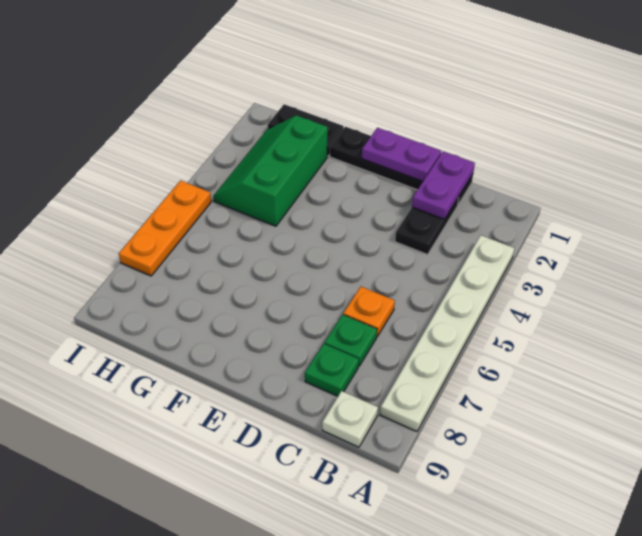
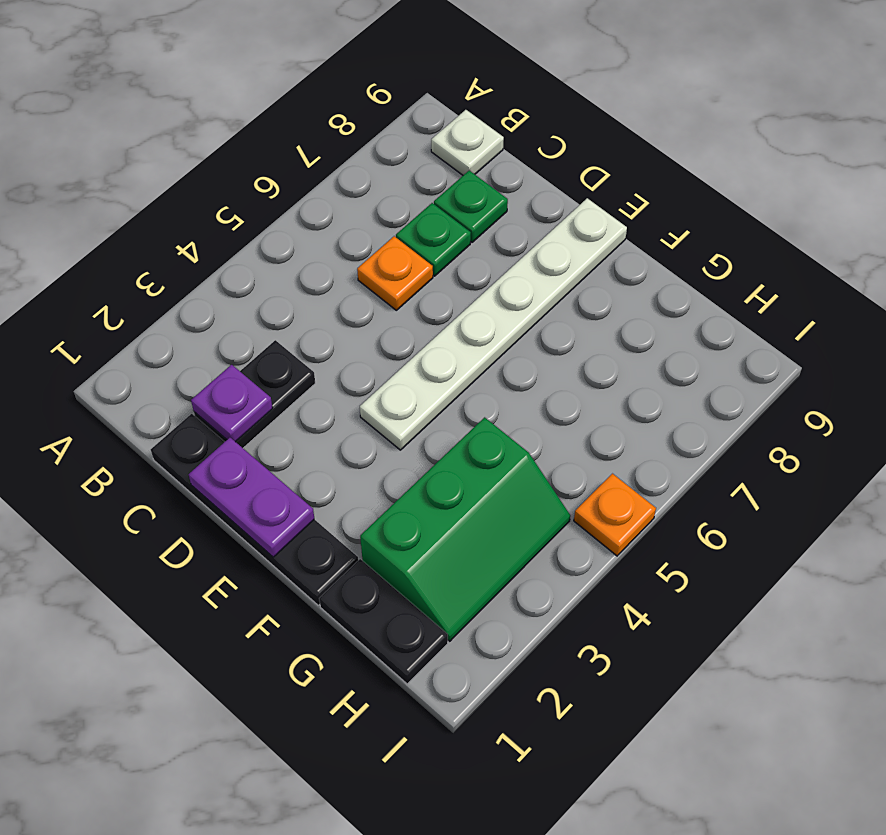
white 1x6 plate [380,235,514,431] -> white 1x6 plate moved to [360,198,627,450]
purple 1x2 plate [412,151,475,219] -> purple 1x1 plate [191,365,273,442]
orange 1x3 plate [119,180,211,276] -> orange 1x1 plate [574,474,656,556]

